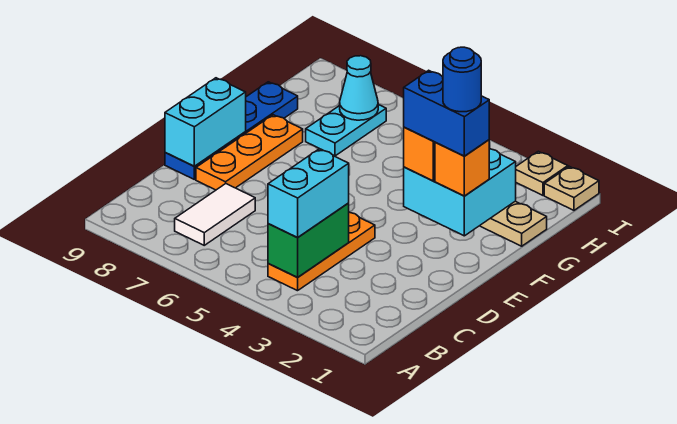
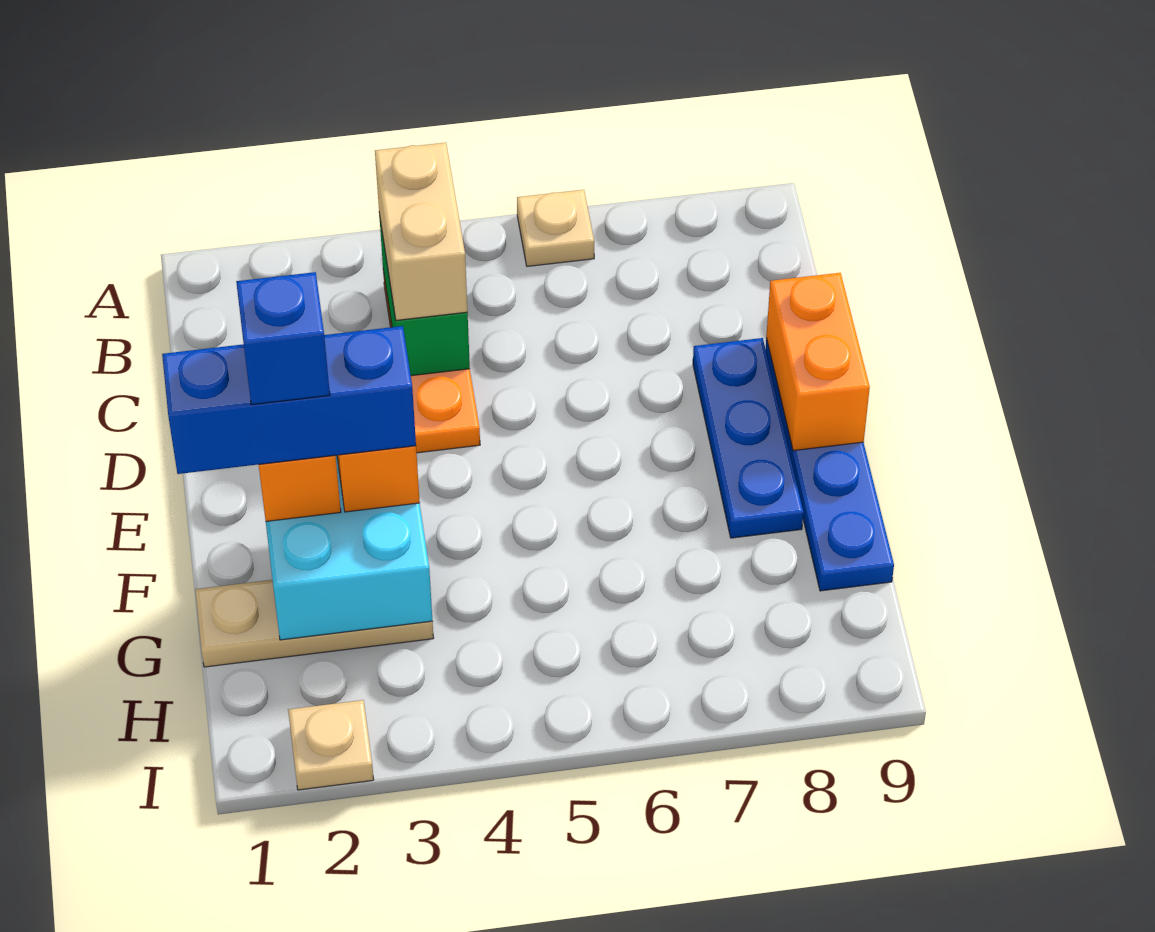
cyan 1x2 brick [268,149,349,238] -> tan 1x2 brick [375,143,467,320]
white 1x2 tile [175,184,255,245] -> none
orange 1x3 plate [196,115,303,190] -> blue 1x3 plate [693,338,803,538]
cyan 1x2 brick [165,78,246,166] -> orange 1x2 brick [766,273,870,451]
blue 1x2 brick [404,70,489,156] -> blue 1x3 brick [162,326,416,474]
blue 1x1 round brick [443,47,481,112] -> blue 1x1 brick [236,272,330,405]
cyan 1x2 plate [306,105,386,156] -> none
cyan 1x1 cone [340,56,378,120] -> none
tan 1x1 plate [544,166,599,210] -> tan 1x1 plate moved to [517,190,594,266]

